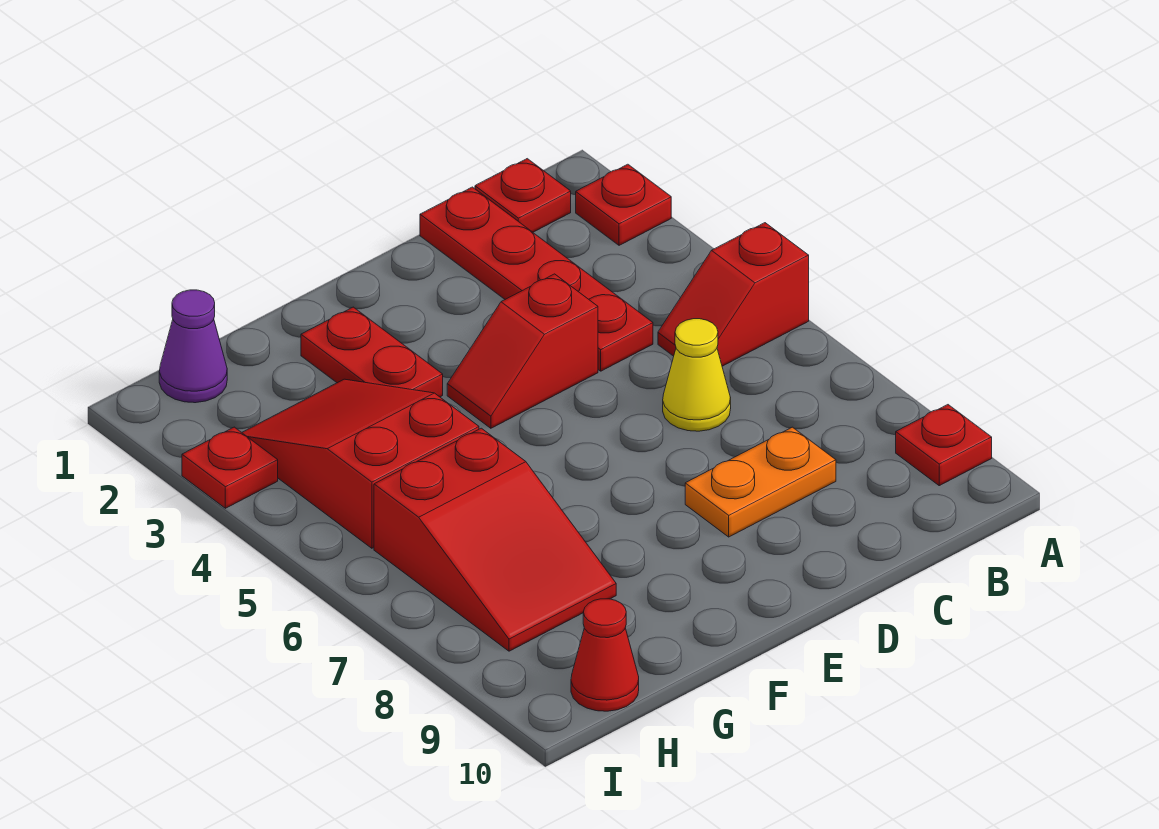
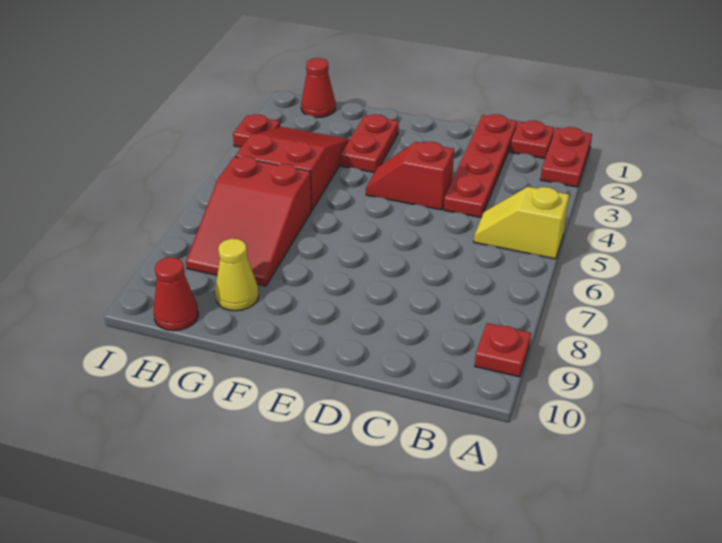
red 1x1 plate [576,164,671,245] -> red 1x2 plate [540,127,592,187]
red 1x2 slope [658,223,809,366] -> yellow 1x2 slope [474,187,569,259]
yellow 1x1 cone [663,319,731,431] -> yellow 1x1 cone moved to [215,239,259,311]
orange 1x2 plate [685,427,836,537] -> none
purple 1x1 cone [159,290,227,403] -> red 1x1 cone [301,58,336,117]

